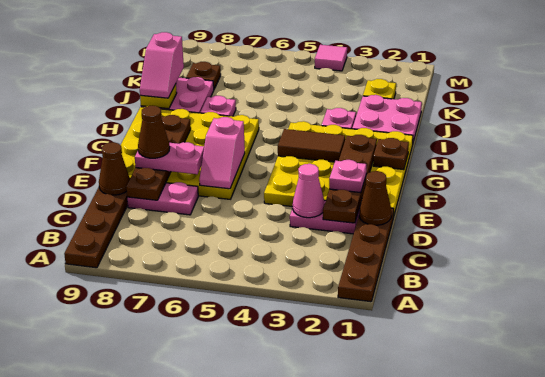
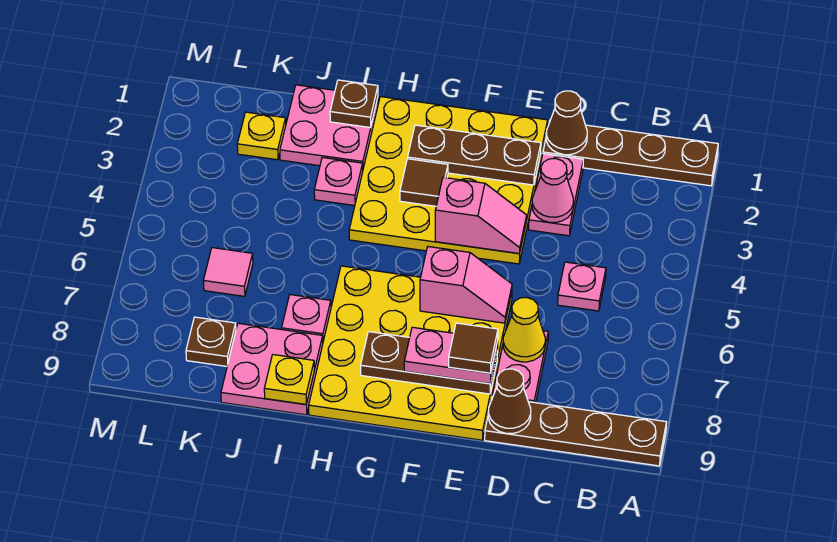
brown 1x4 plate [323,135,377,223] -> brown 1x3 plate [408,125,541,185]
none -> yellow 1x1 cone [503,298,545,362]
brown 1x4 plate [126,115,191,200] -> brown 1x3 plate [361,332,498,394]
pink 1x1 plate [329,160,366,193] -> pink 1x1 plate moved to [558,262,606,311]
pink 1x2 plate [135,142,204,174] -> pink 1x2 plate turned to [404,327,498,384]
brown 1x1 cone [138,106,170,158] -> brown 1x1 tile [449,323,498,373]
brown 1x1 plate [373,138,409,170] -> brown 1x1 plate moved to [330,80,378,128]
brown 1x2 tile [278,129,345,162] -> brown 1x1 tile [400,159,448,206]
pink 1x2 slope [140,32,184,98] -> pink 1x2 slope moved to [435,177,527,254]
pink 1x1 tile [315,45,347,71] -> pink 1x1 tile moved to [203,248,253,296]

